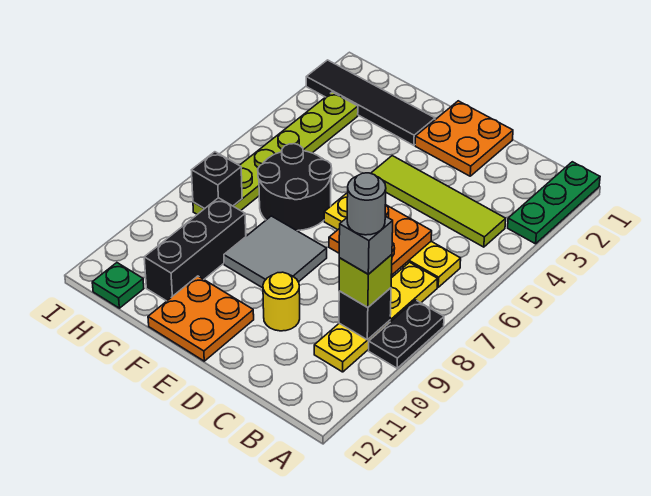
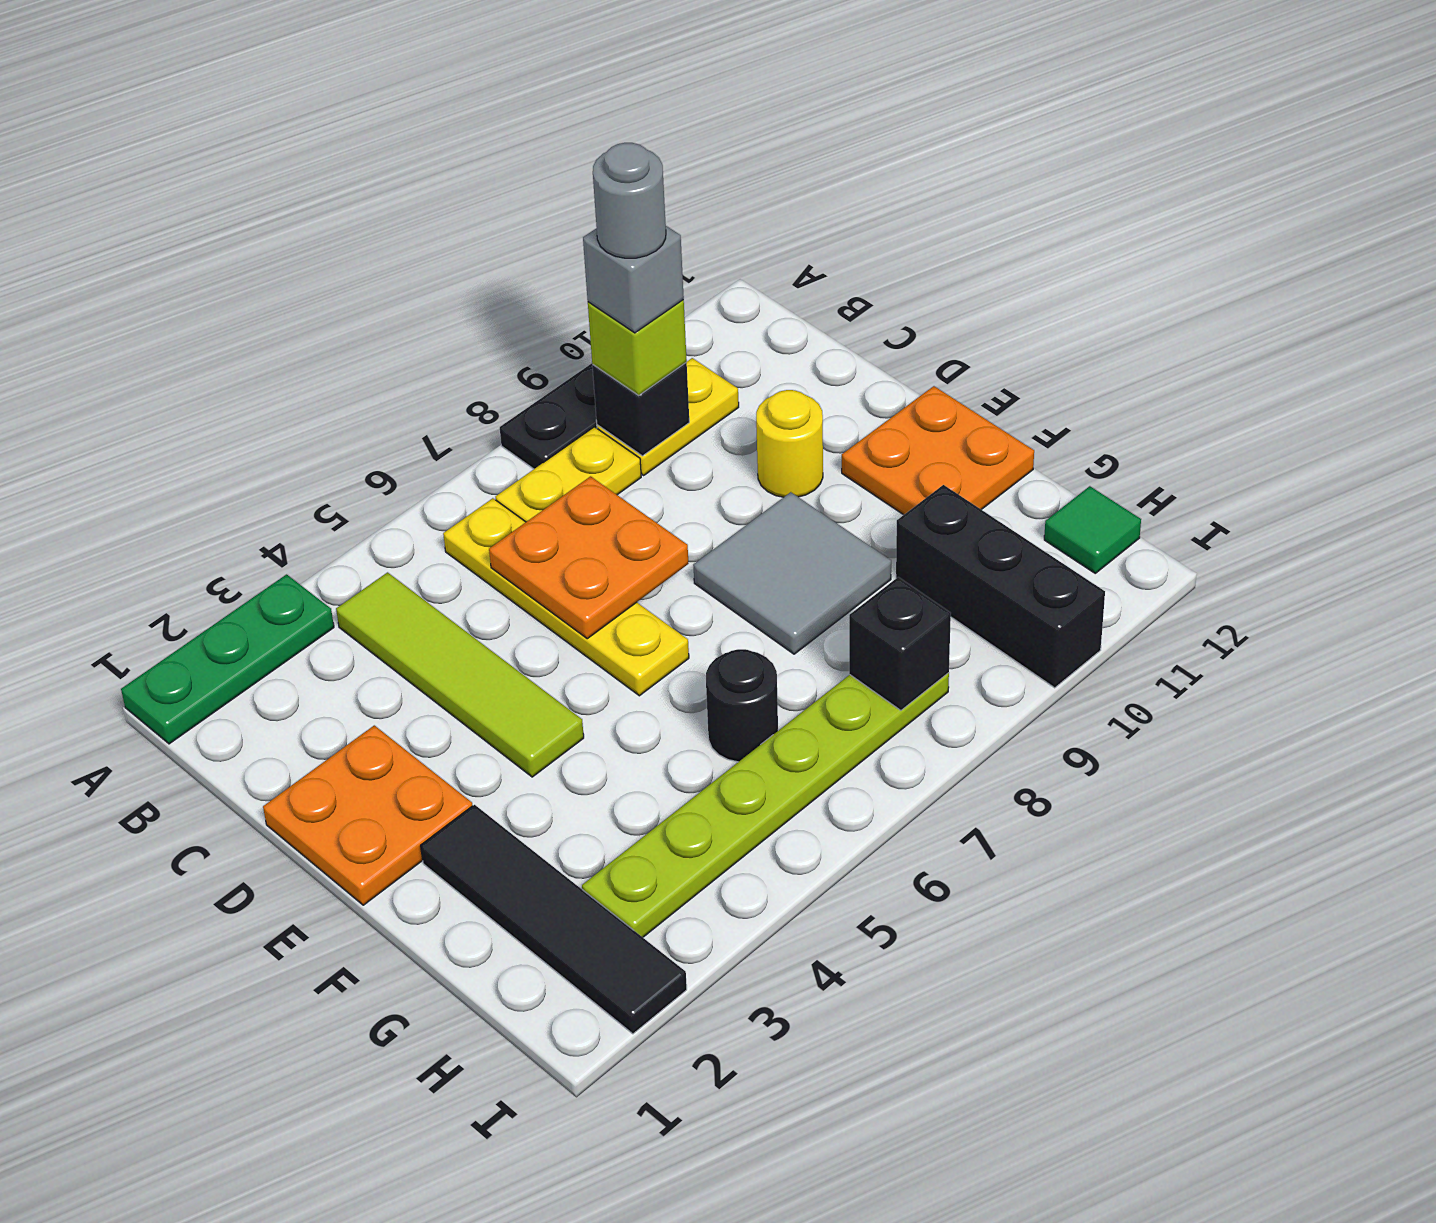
black 2x2 round brick [258,144,332,231] -> black 1x1 round brick [706,649,778,762]
black 1x3 brick [144,198,246,301] -> black 1x3 brick turned to [896,485,1105,688]
green 1x1 plate [92,263,144,308] -> green 1x1 tile [1044,486,1141,573]

